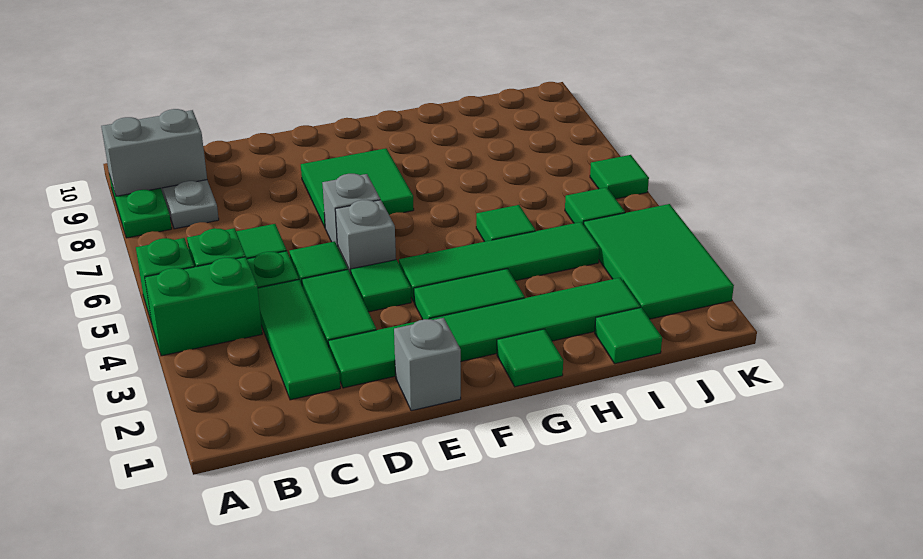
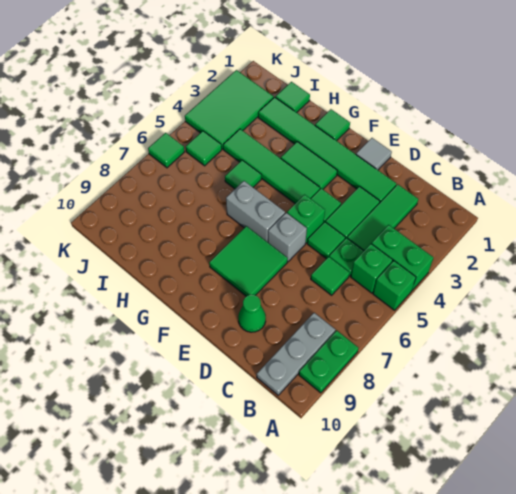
grey 1x2 brick [101,109,207,196] -> grey 1x2 brick moved to [226,181,285,242]
none -> green 1x1 cone [238,295,266,332]
grey 1x1 brick [394,318,461,411] -> grey 1x1 tile [356,138,392,170]
grey 1x1 brick [335,200,396,274] -> green 1x1 brick [287,195,325,243]

